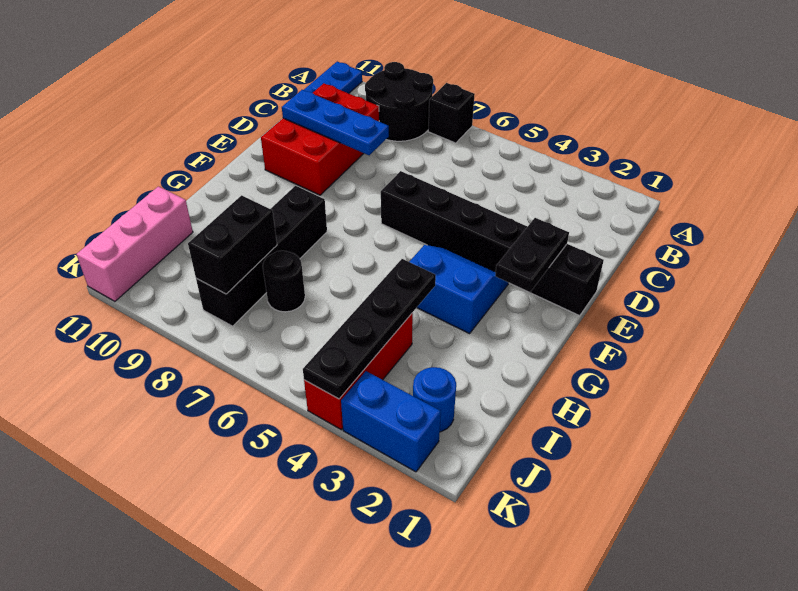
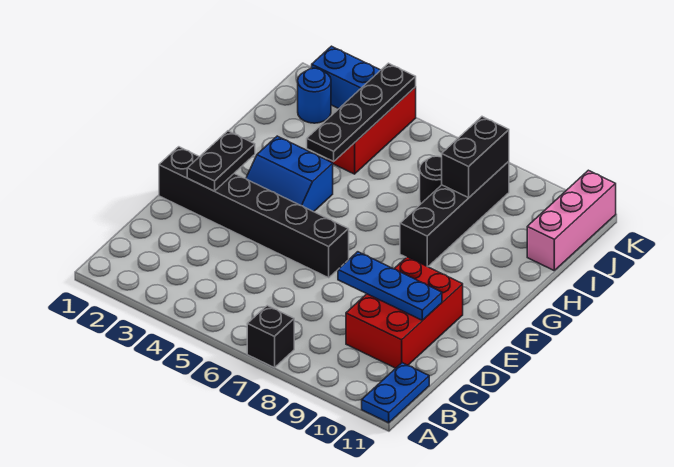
black 2x2 round brick [365,62,433,141] -> none

